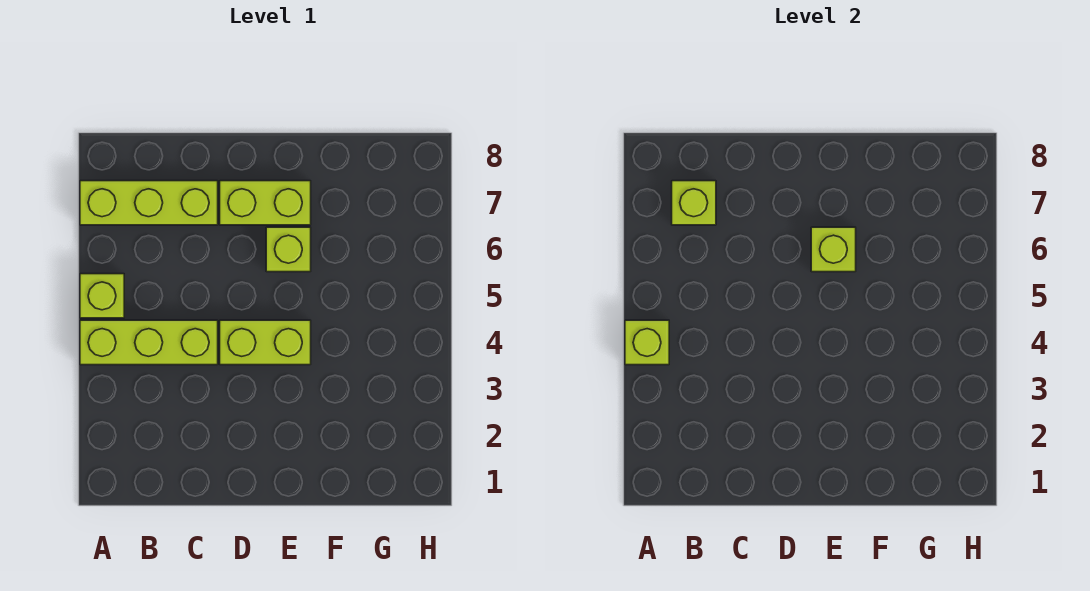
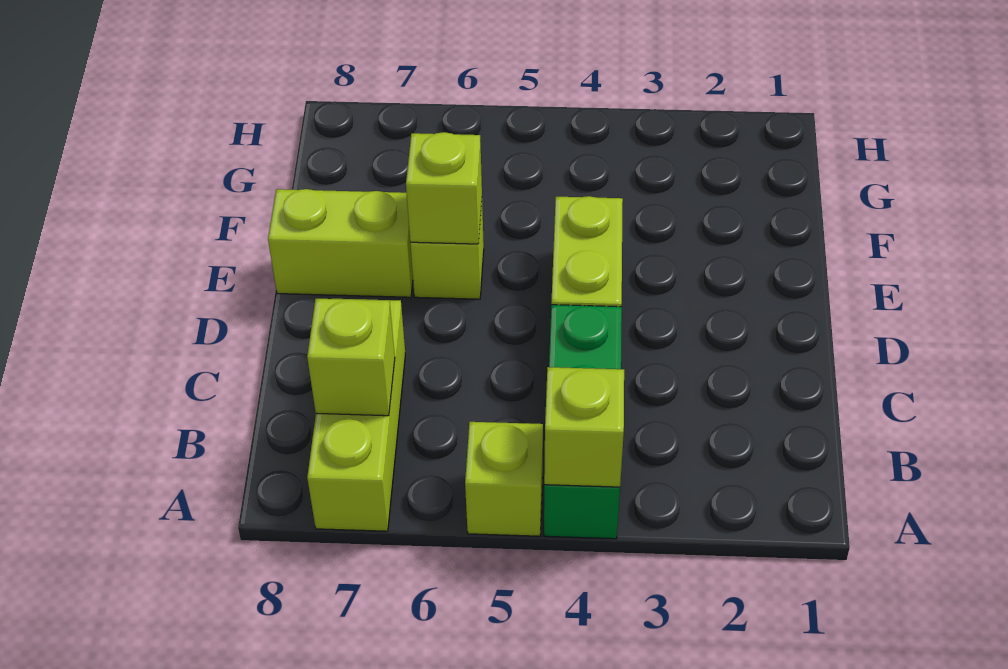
lime 1x3 brick [80,320,218,365] -> green 1x3 brick [544,305,622,539]
lime 1x2 brick [220,181,311,225] -> lime 1x2 brick turned to [268,189,413,297]

